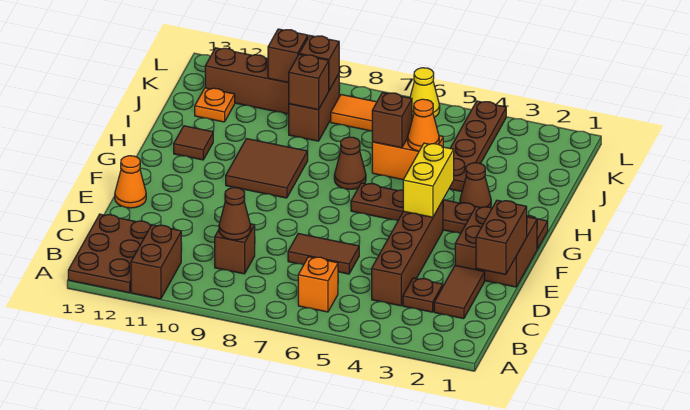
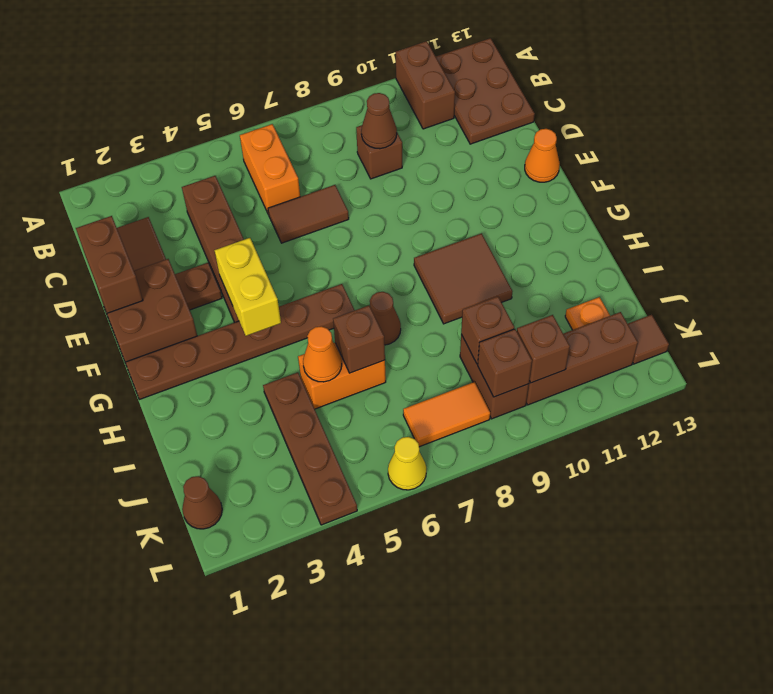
orange 1x1 brick [298,257,338,312] -> orange 1x2 brick [240,124,300,215]
brown 1x1 plate [403,278,443,312] -> brown 1x1 plate moved to [175,263,222,310]
brown 1x1 cone [460,163,491,208] -> brown 1x1 cone moved to [182,476,222,529]
brown 1x1 tile [174,126,213,160] -> brown 1x1 tile moved to [628,315,669,364]

